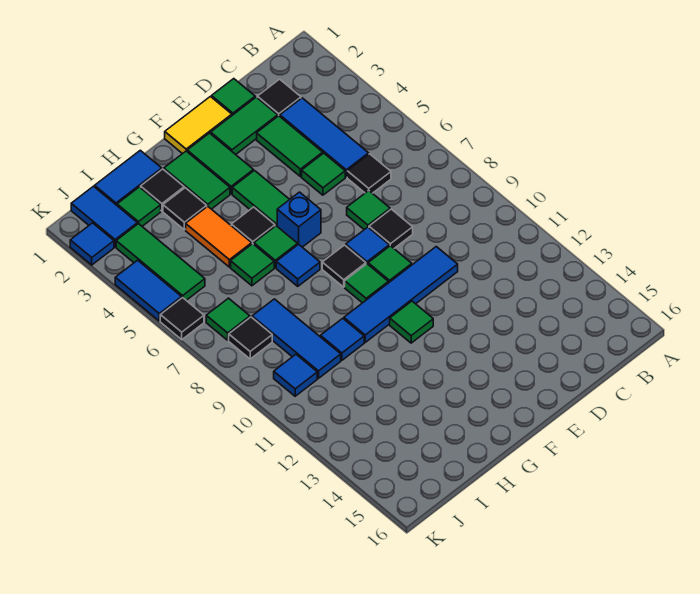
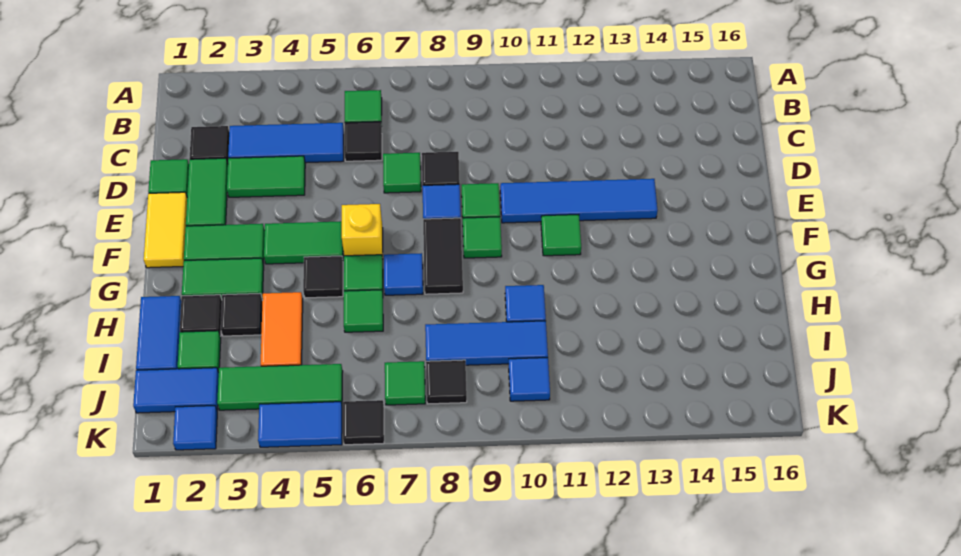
green 1x1 tile [302,153,345,195] -> green 1x1 tile moved to [345,90,382,126]
blue 1x4 tile [344,247,458,342] -> blue 1x4 tile turned to [500,179,658,223]
blue 1x1 brick [277,192,321,247] -> yellow 1x1 brick [342,204,383,259]
black 1x1 tile [322,245,366,287] -> black 1x2 tile [423,218,463,294]
orange 1x2 tile [186,206,252,267] -> orange 1x2 tile turned to [261,292,303,366]

